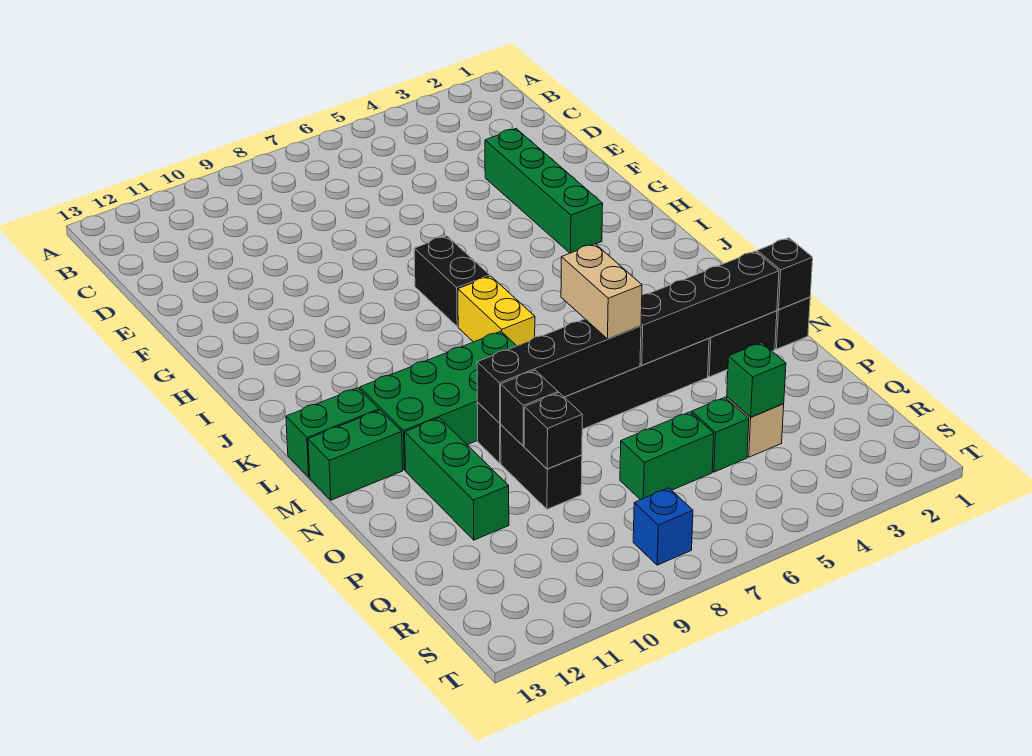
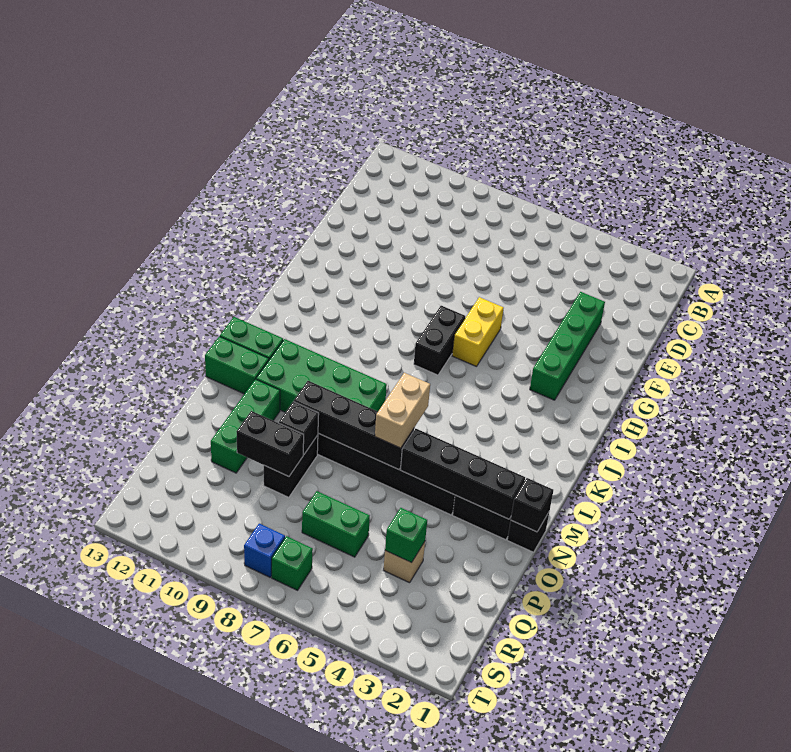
yellow 1x2 brick [458,276,535,346] -> yellow 1x2 brick moved to [452,297,504,367]
black 1x1 brick [524,393,582,469] -> black 1x2 brick [236,411,304,477]
green 1x1 brick [692,397,749,472] -> green 1x1 brick moved to [272,536,313,590]

